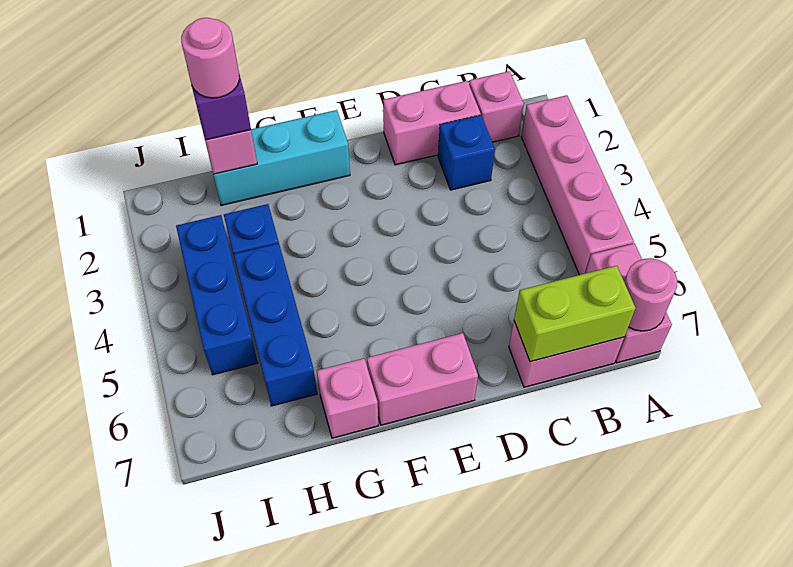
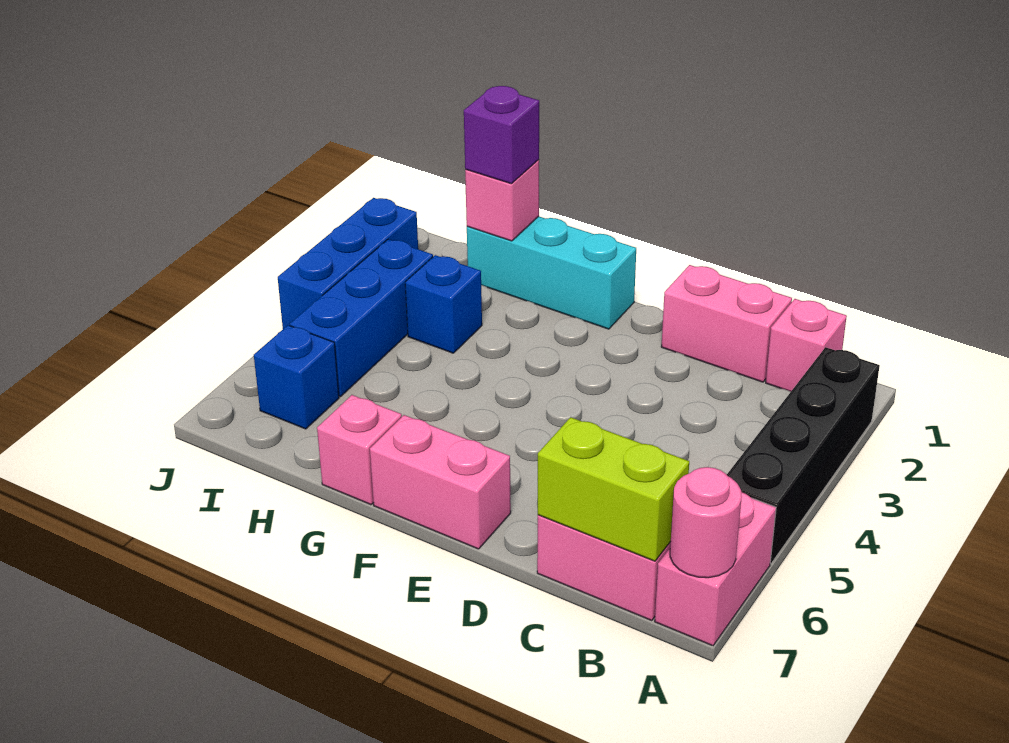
pink 1x4 brick [521,95,634,275] -> black 1x4 brick [727,347,880,563]
blue 1x1 brick [438,115,495,190] -> blue 1x1 brick moved to [254,325,339,429]
pink 1x1 round brick [181,18,240,98] -> none
blue 1x3 brick [233,243,317,406] -> blue 1x3 brick moved to [278,198,418,329]

